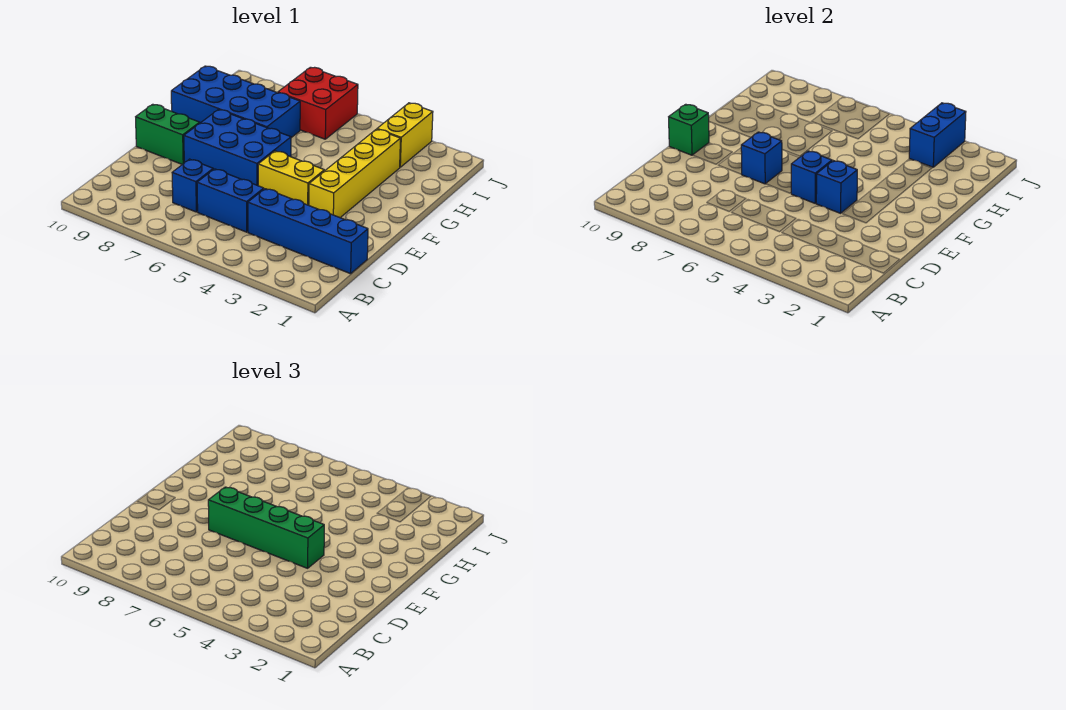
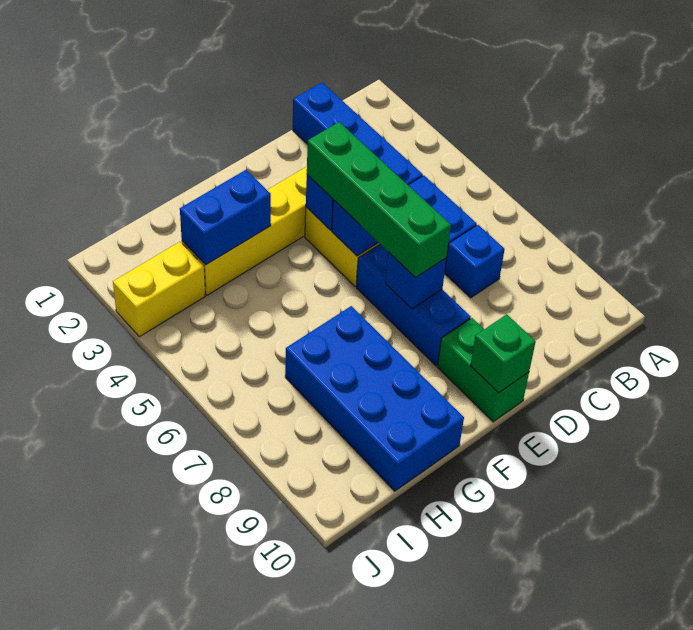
blue 2x3 brick [184,110,291,186] -> blue 1x3 brick [356,244,471,366]
blue 1x2 brick [909,103,966,167] -> blue 1x2 brick moved to [180,170,271,265]
red 2x2 brick [278,67,358,139] -> none

